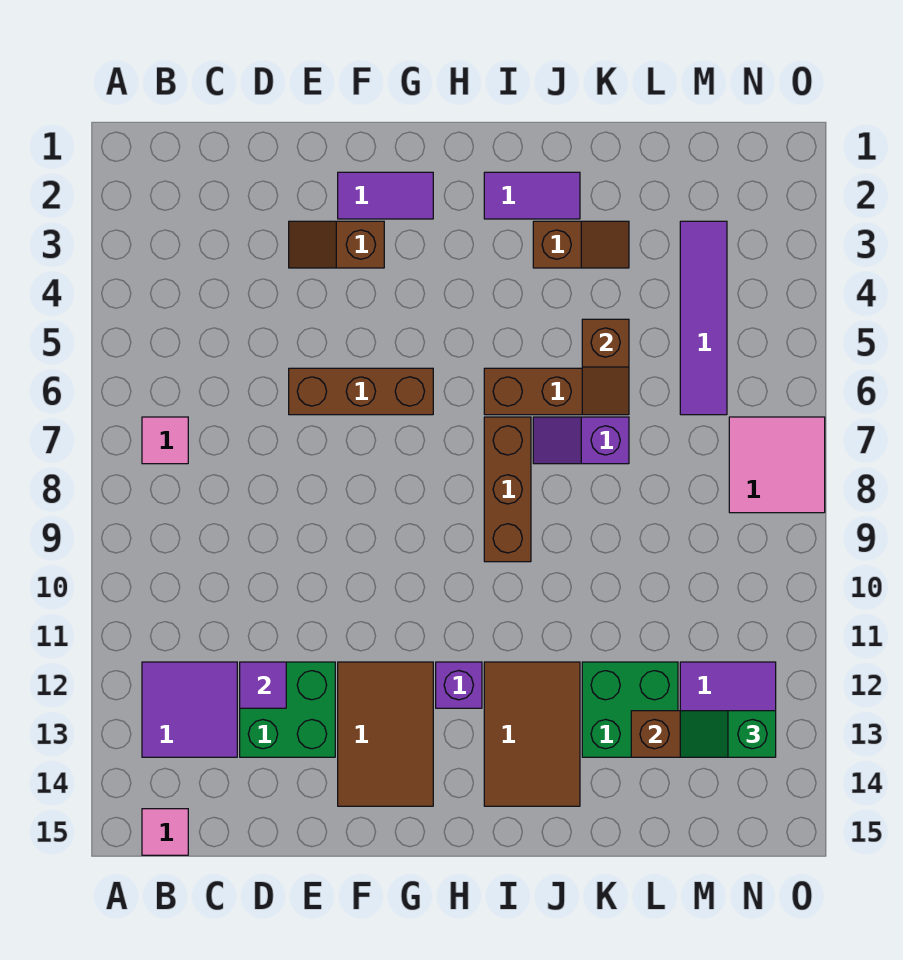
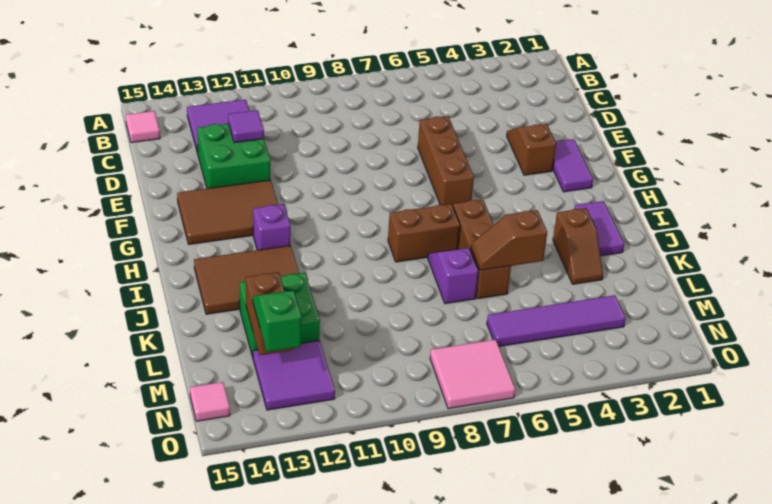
pink 1x1 tile [142,417,188,464] -> pink 1x1 tile moved to [190,382,230,421]
brown 1x3 brick [484,417,531,562] -> brown 1x2 brick [388,204,460,262]

